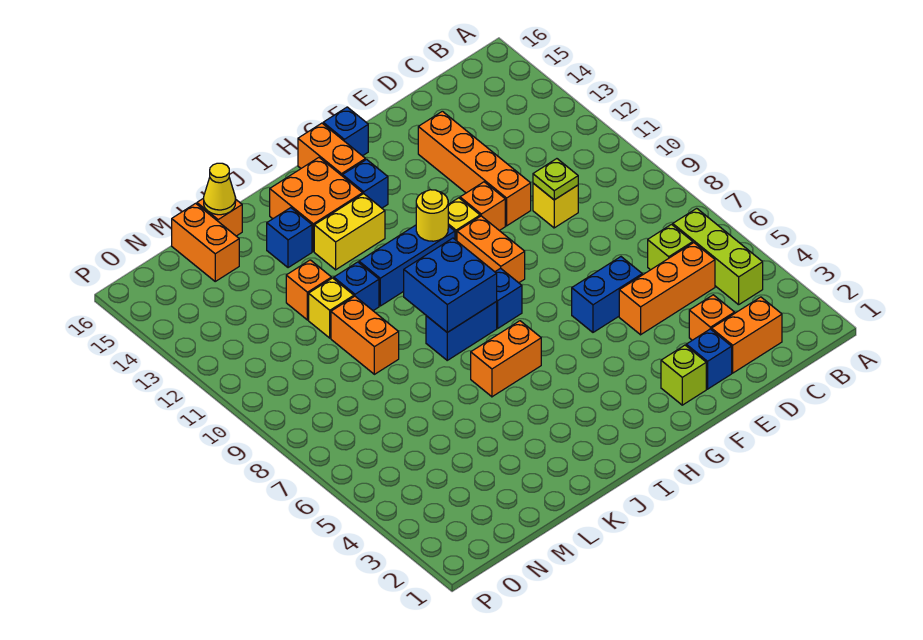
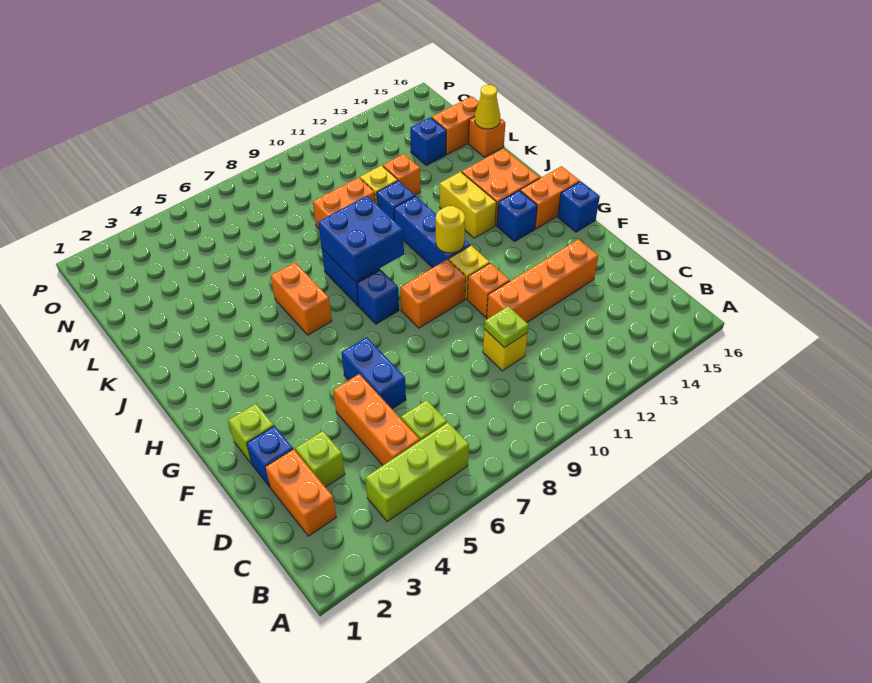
orange 1x1 brick [689,295,735,340] -> lime 1x1 brick [295,431,345,487]
blue 1x1 brick [267,208,312,268] -> blue 1x1 brick moved to [410,117,446,165]

